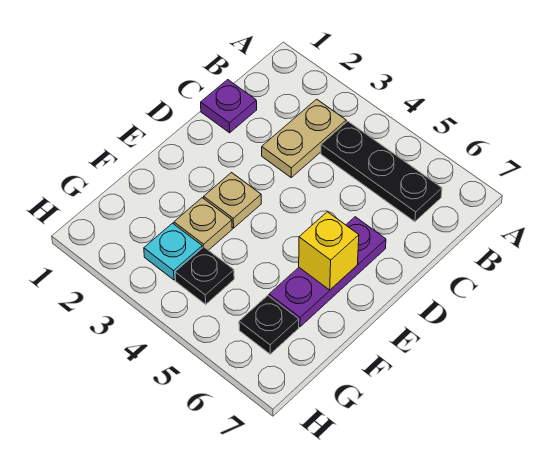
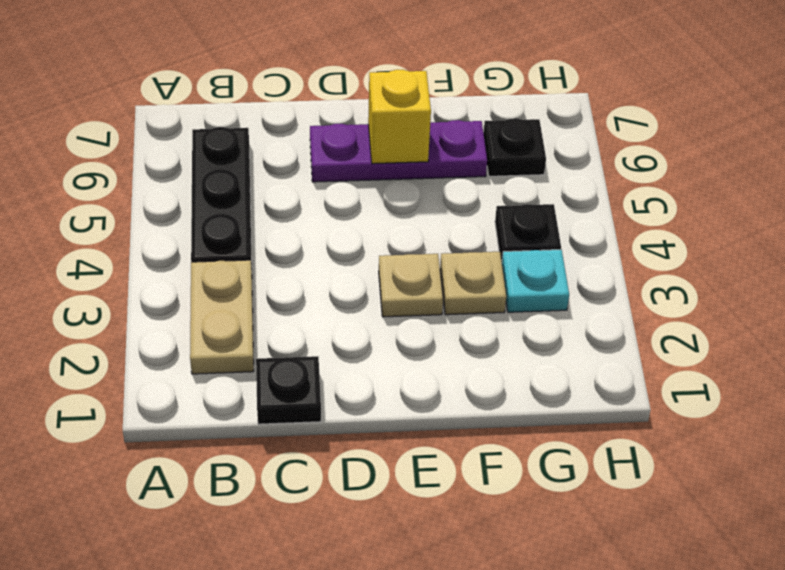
tan 1x2 plate [262,99,346,177] -> tan 1x2 plate turned to [190,260,254,374]
purple 1x1 plate [201,80,257,133] -> black 1x1 plate [256,356,321,424]

